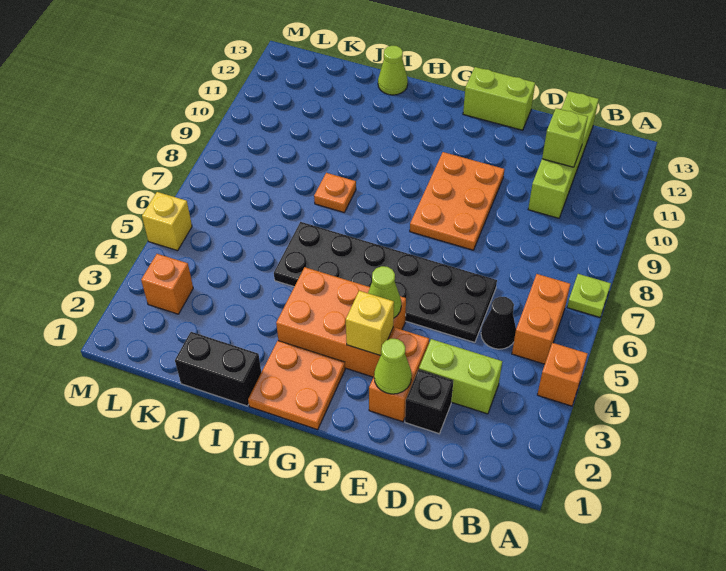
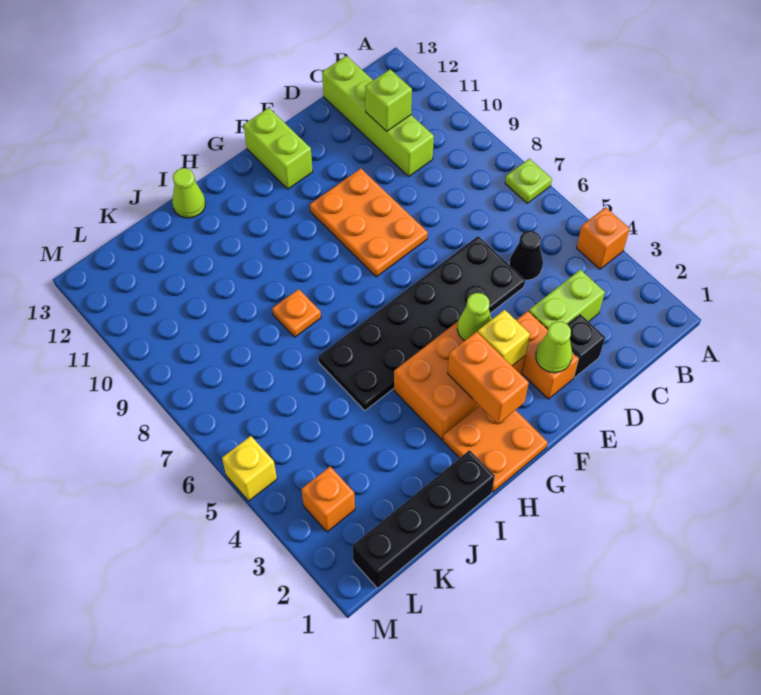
orange 1x2 brick [512,274,570,364] -> orange 1x2 brick moved to [448,332,529,424]
lime 1x2 brick [463,67,535,130] -> lime 1x2 brick turned to [244,108,313,189]
black 1x2 brick [175,332,261,406] -> black 1x4 brick [352,450,495,588]

